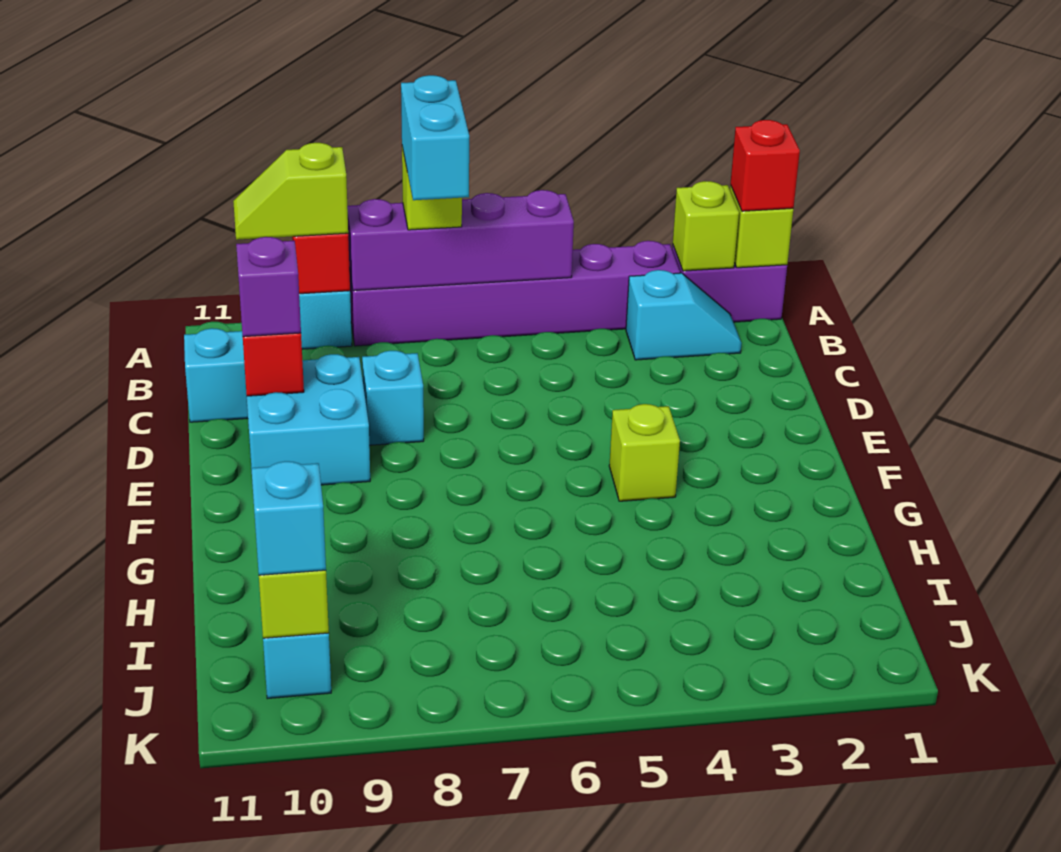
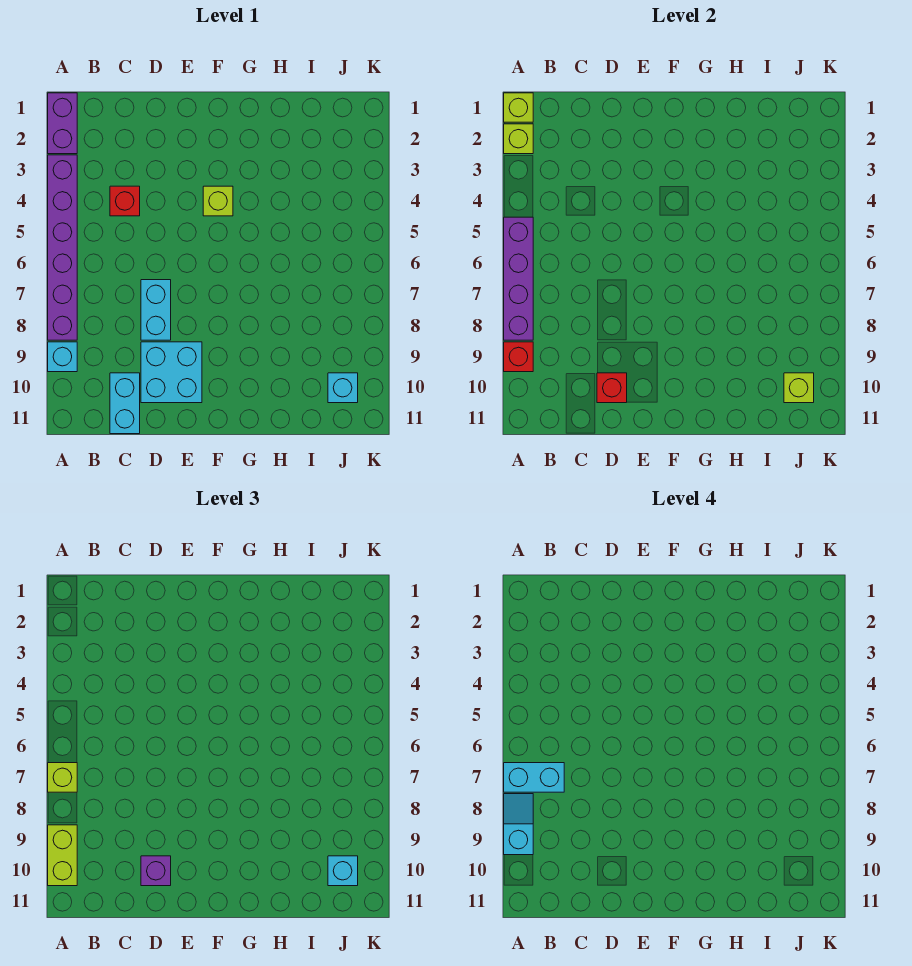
red 1x1 brick [730,120,800,211] -> red 1x1 brick moved to [110,186,140,216]
lime 1x2 slope [233,143,348,240] -> lime 1x2 brick [48,825,77,886]
cyan 1x2 slope [626,270,742,360] -> cyan 1x2 slope moved to [504,794,533,855]
cyan 1x1 brick [362,351,424,445] -> cyan 1x2 brick [141,280,171,340]

